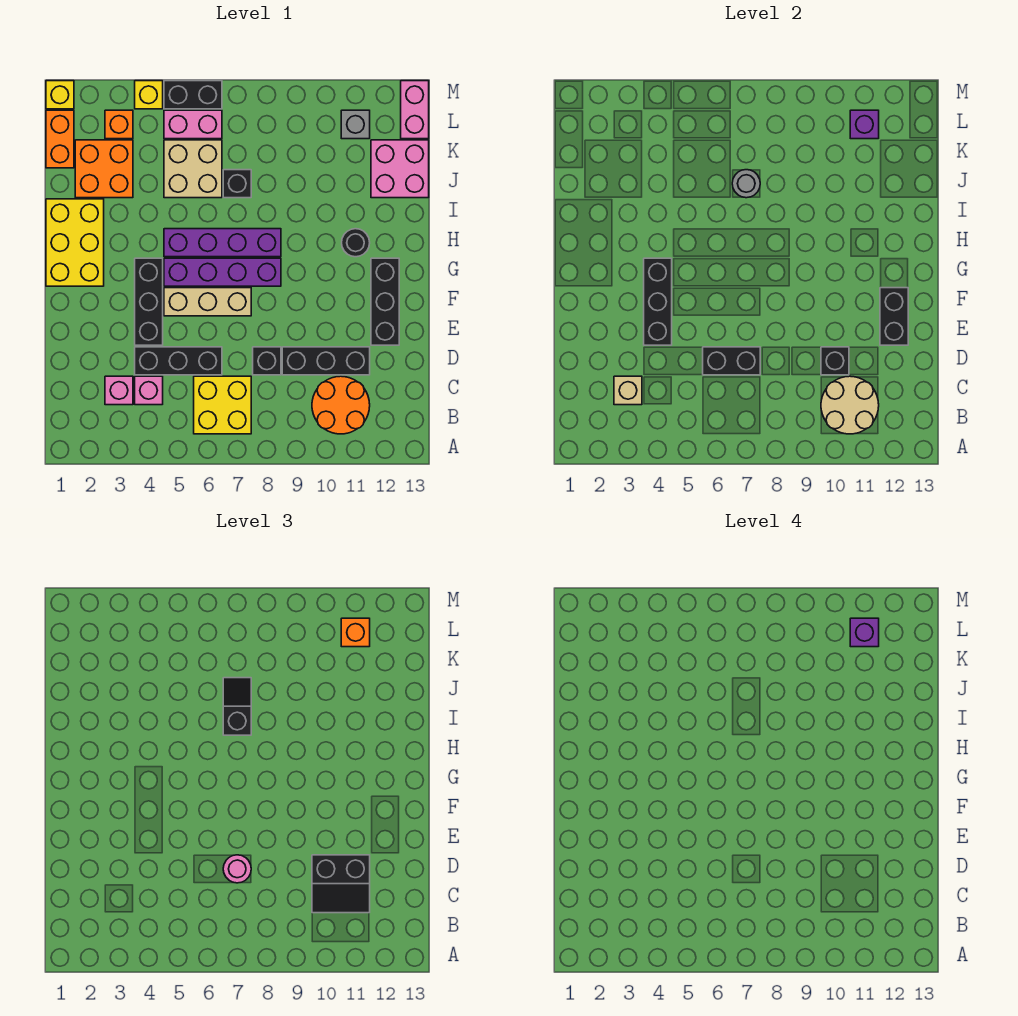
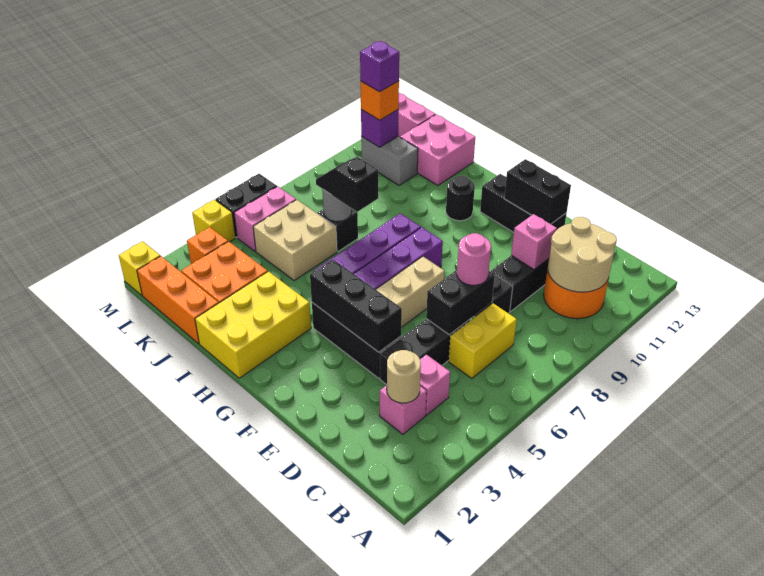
yellow 2x2 brick [194,376,251,434] -> yellow 1x2 brick [449,303,517,379]
tan 1x1 brick [614,376,642,405] -> tan 1x1 round brick [387,350,421,403]
black 2x2 slope [312,855,370,913] -> none
black 1x1 brick [821,347,849,375] -> pink 1x1 brick [511,214,557,269]
yellow 2x3 brick [46,199,104,286] -> yellow 2x3 brick turned to [195,271,311,378]
orange 1x2 brick [46,110,74,168] -> orange 1x3 brick [137,256,218,344]
grey 1x1 brick [341,110,370,139] -> grey 1x2 brick [361,136,418,185]

